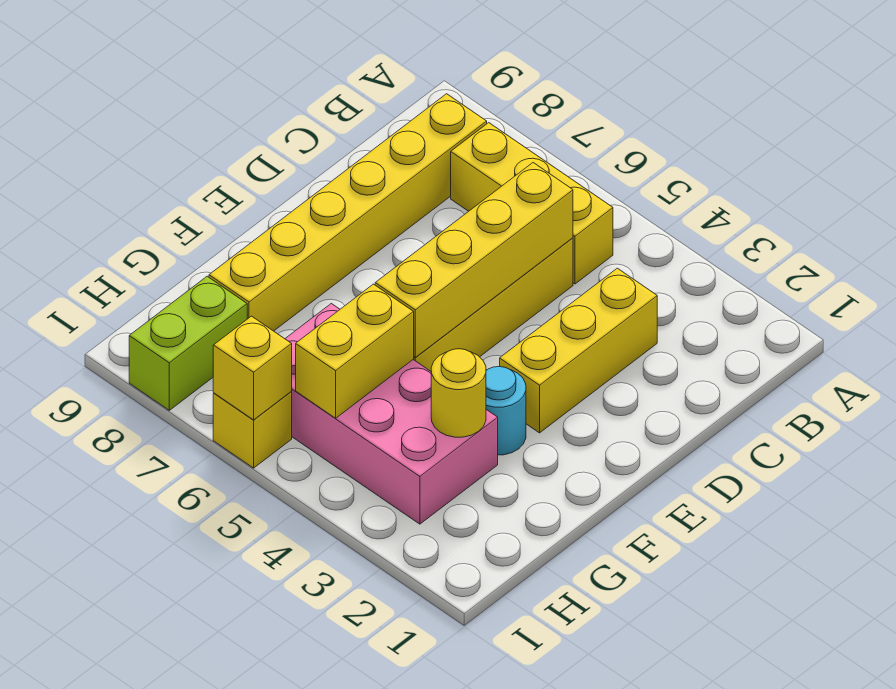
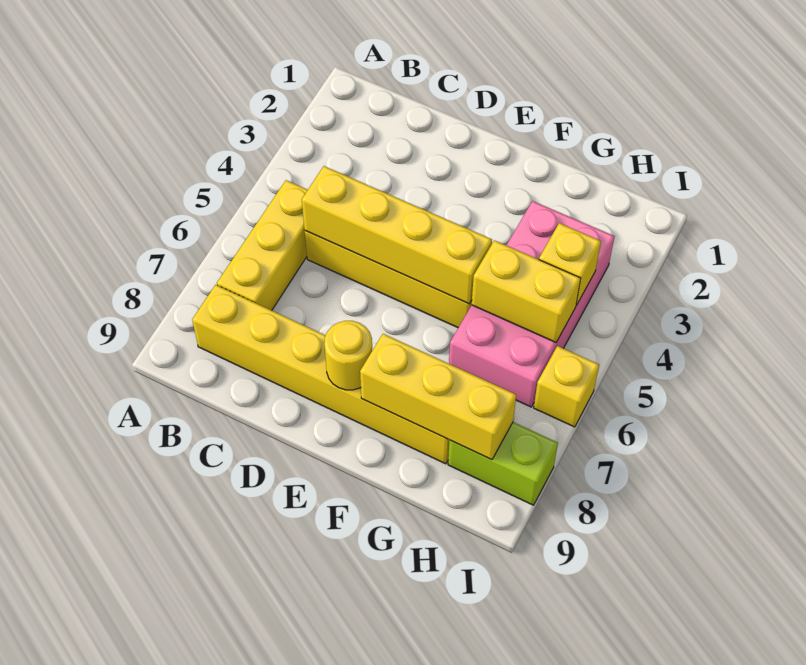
yellow 1x3 brick [500,268,657,433] -> yellow 1x3 brick moved to [360,334,516,460]
cyan 1x1 round brick [486,367,526,455] -> none
yellow 1x1 round brick [431,349,486,437] -> yellow 1x1 round brick moved to [324,321,372,390]
yellow 1x1 brick [213,316,292,420] -> yellow 1x1 brick moved to [539,223,601,305]

